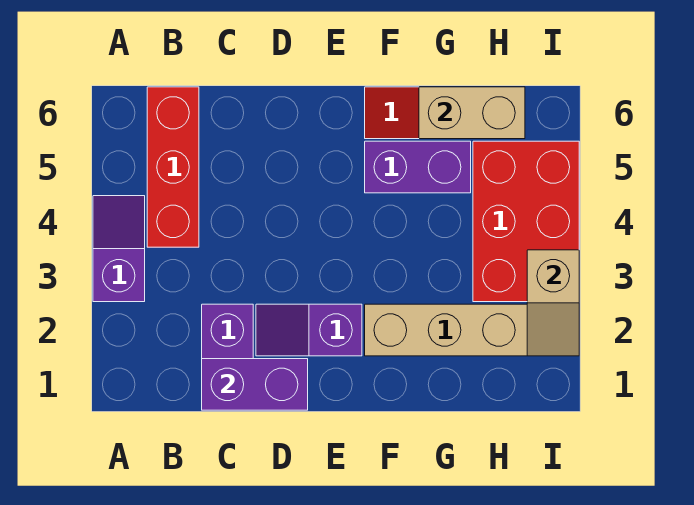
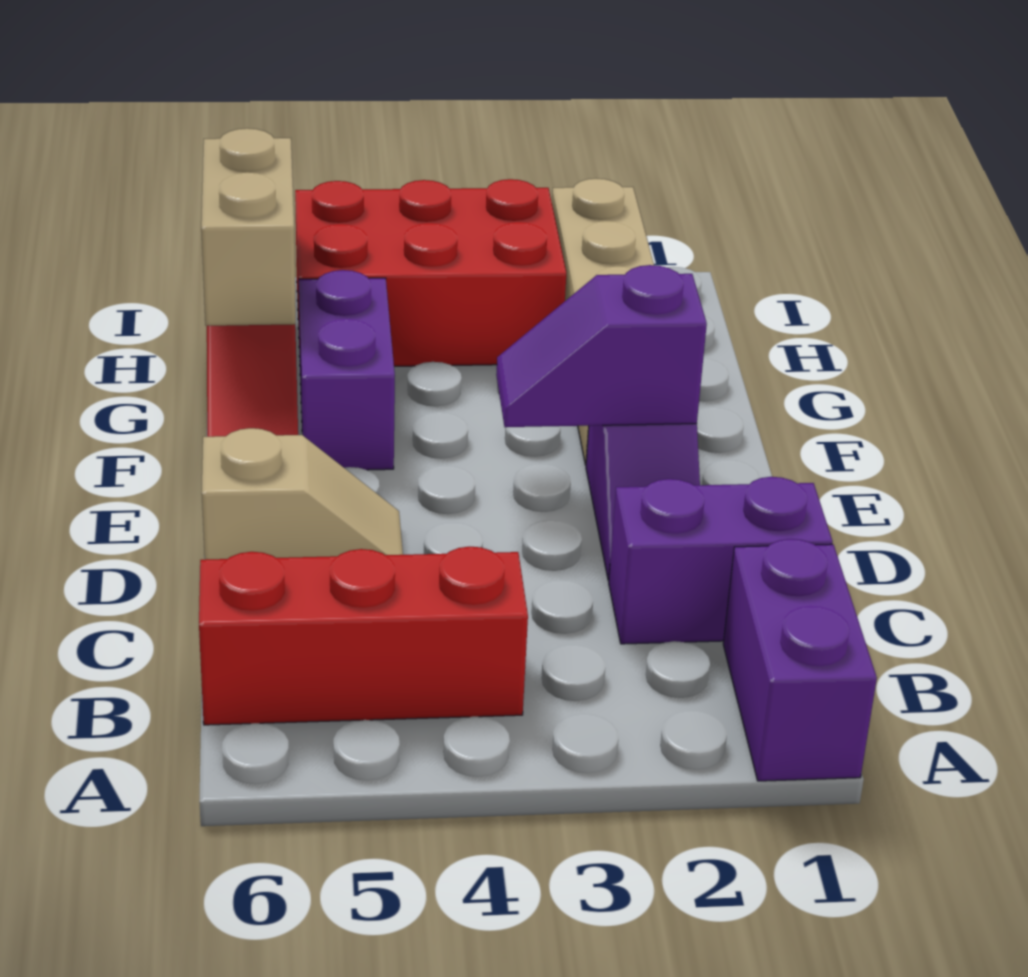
purple 1x2 slope [93,196,145,302] -> purple 1x2 slope moved to [496,265,707,427]
purple 1x2 brick [202,359,308,410] -> purple 1x2 brick moved to [723,539,877,781]
tan 1x2 slope [527,250,579,356] -> tan 1x2 slope moved to [202,428,403,560]

